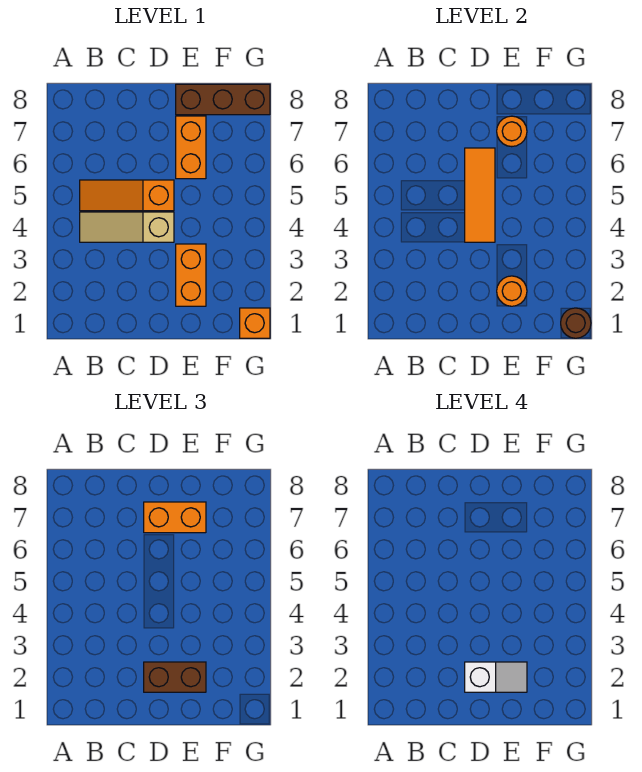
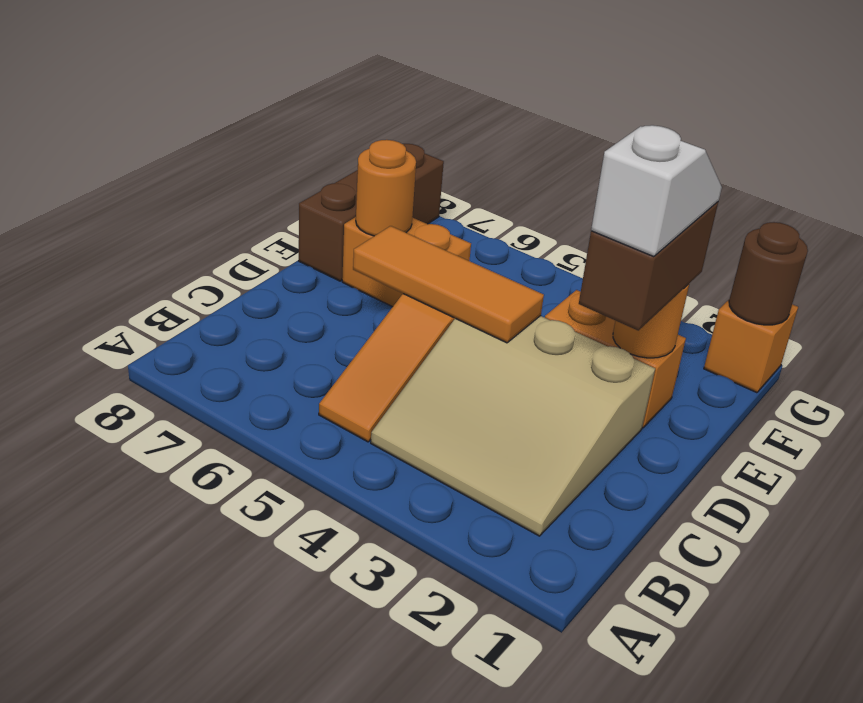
tan 1x3 slope [80,212,174,242] -> tan 3x3 slope [371,316,655,536]
orange 1x2 brick [144,502,206,533] -> none

